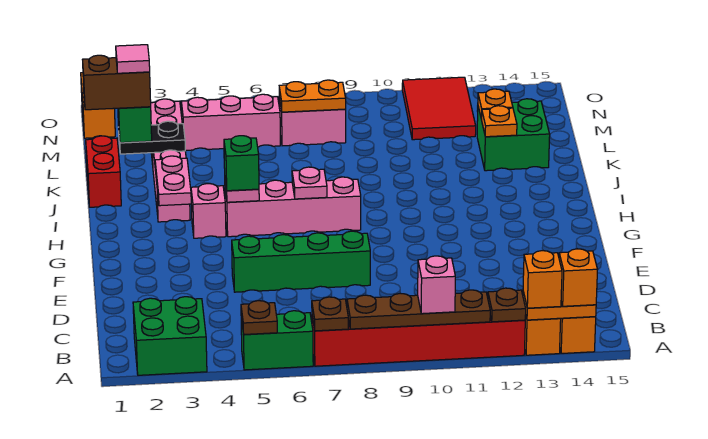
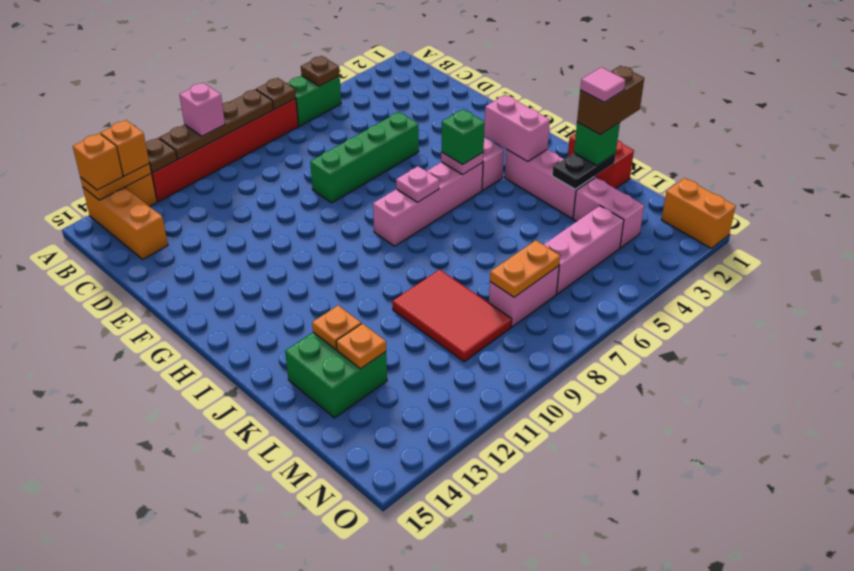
green 2x2 brick [133,297,207,375] -> none
pink 1x2 plate [155,156,191,206] -> pink 1x2 brick [484,95,550,162]
red 2x3 tile [402,77,476,140] -> red 2x3 tile moved to [393,270,512,362]

